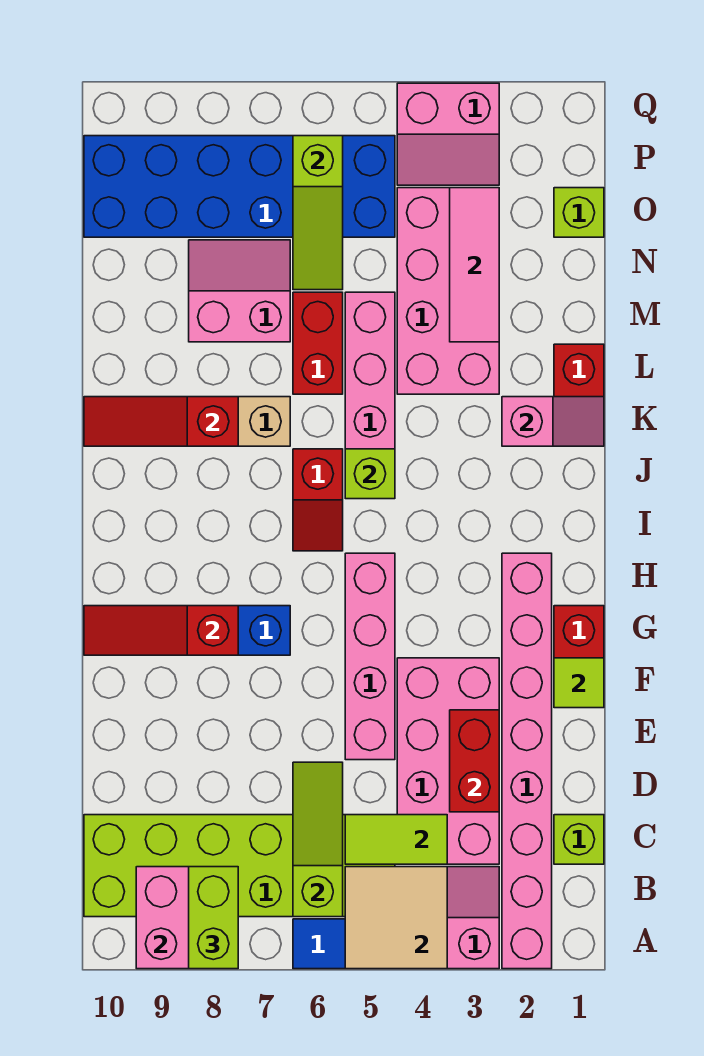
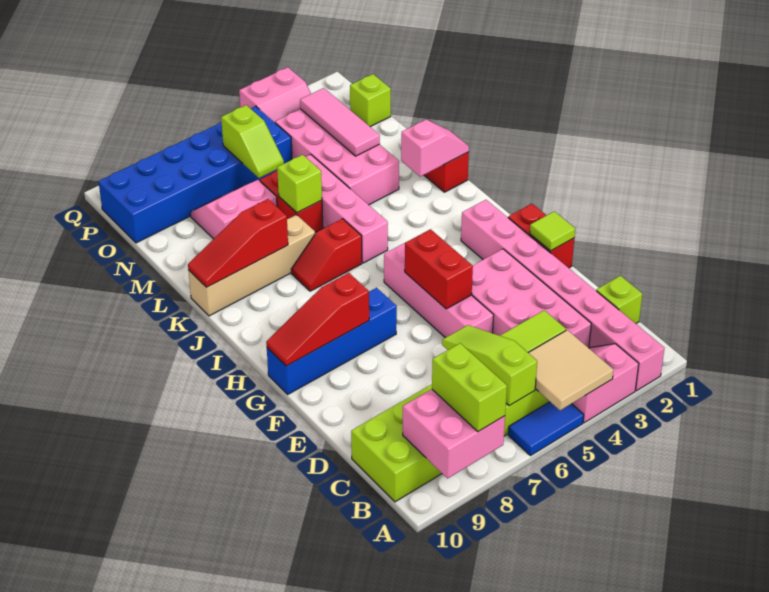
red 1x2 brick [450,710,499,812] -> red 1x2 brick moved to [405,229,473,309]
red 1x2 slope [293,449,343,551] -> red 1x2 slope turned to [291,219,362,291]
lime 1x1 brick [345,449,395,499] -> lime 1x1 brick moved to [277,155,322,213]
lime 1x3 slope [293,136,343,290] -> lime 1x2 slope [221,105,284,178]

